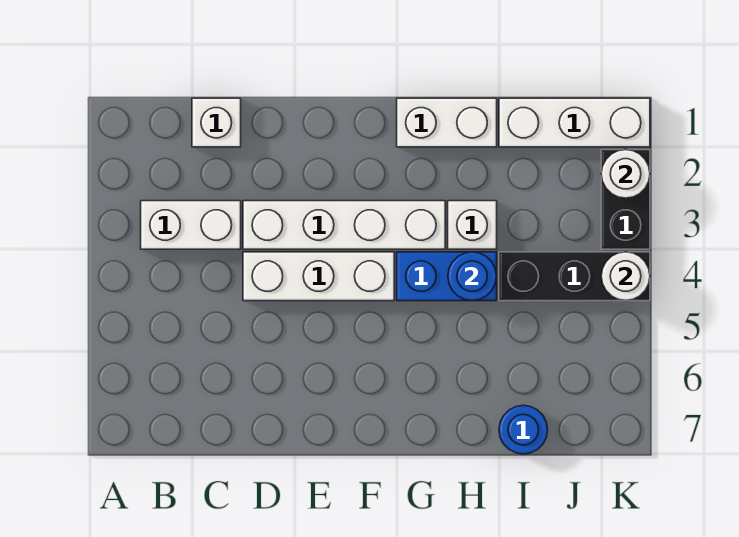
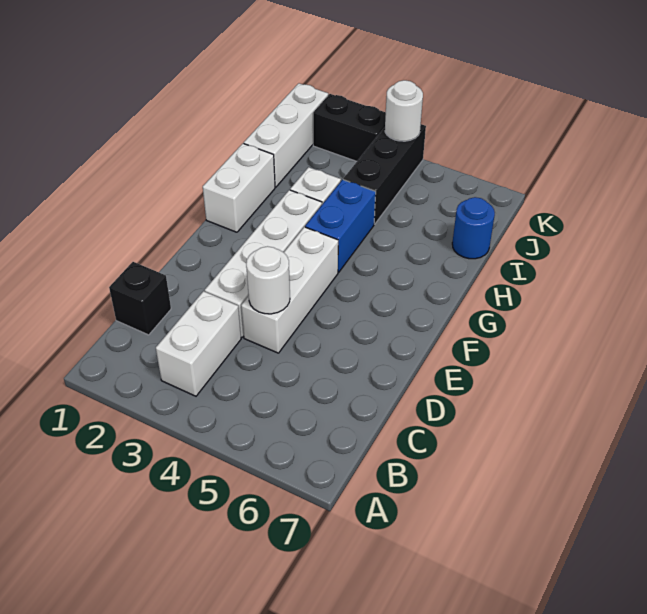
white 1x1 brick [192,98,241,147] -> black 1x1 brick [109,262,171,335]
blue 1x1 round brick [448,252,496,301] -> none
white 1x1 round brick [601,150,650,198] -> white 1x1 round brick moved to [246,246,290,314]

